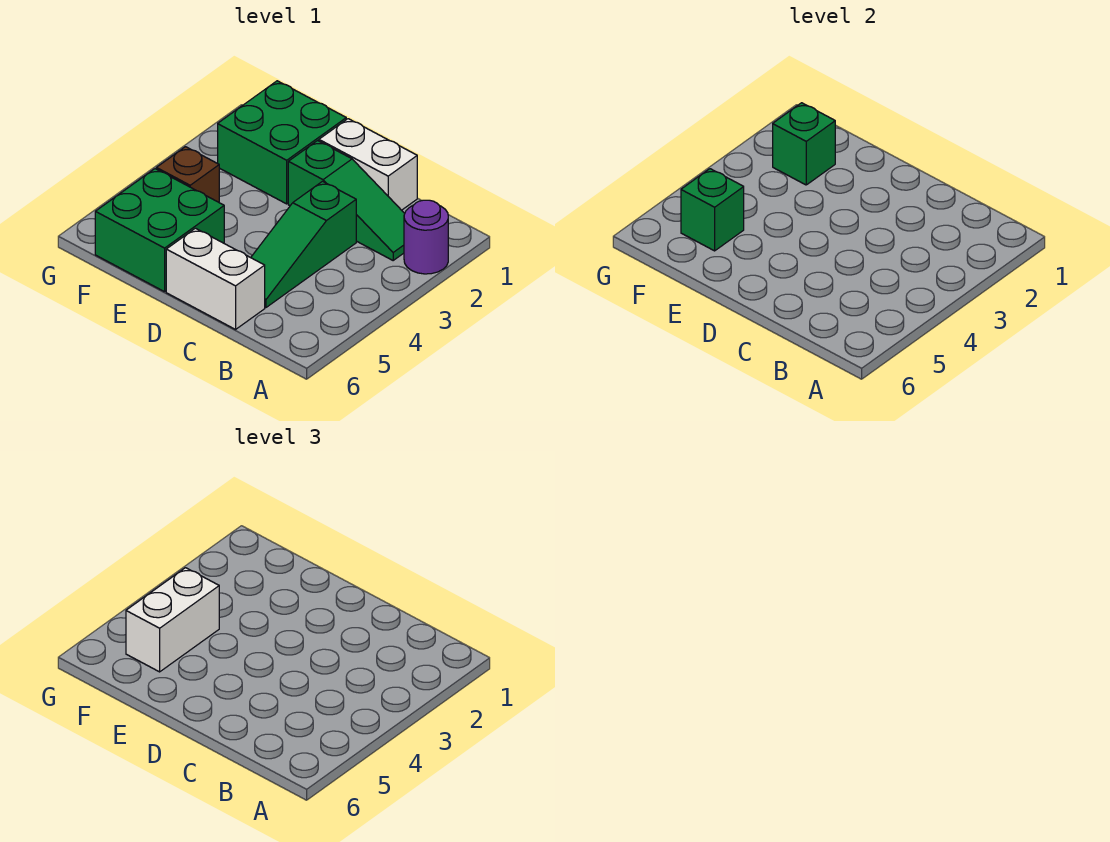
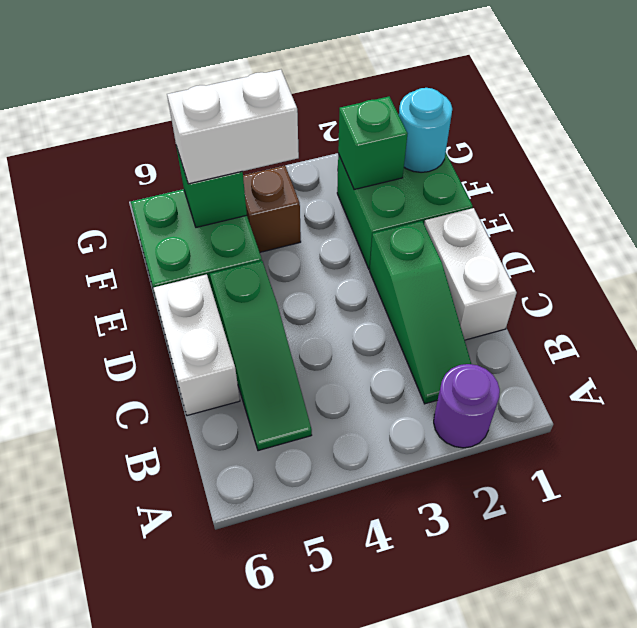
green 1x3 slope [251,181,356,307] -> green 1x3 slope turned to [210,261,312,451]
none -> cyan 1x1 round brick [399,88,452,172]

